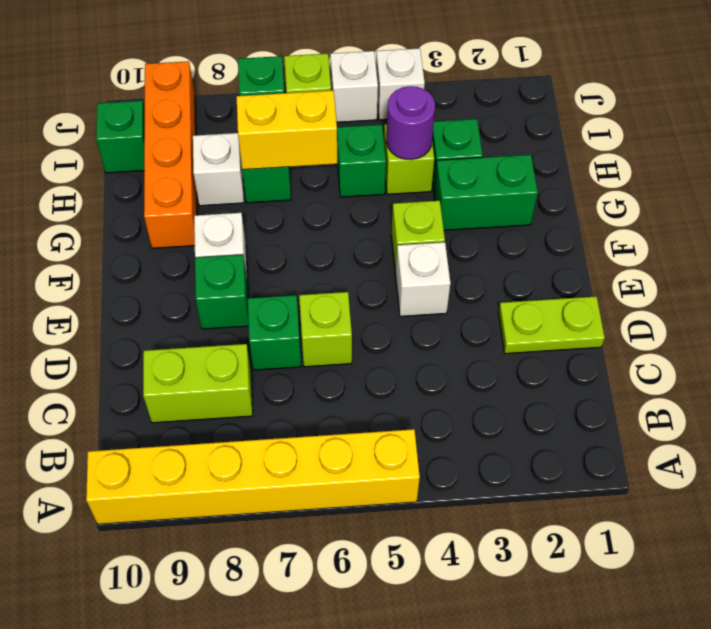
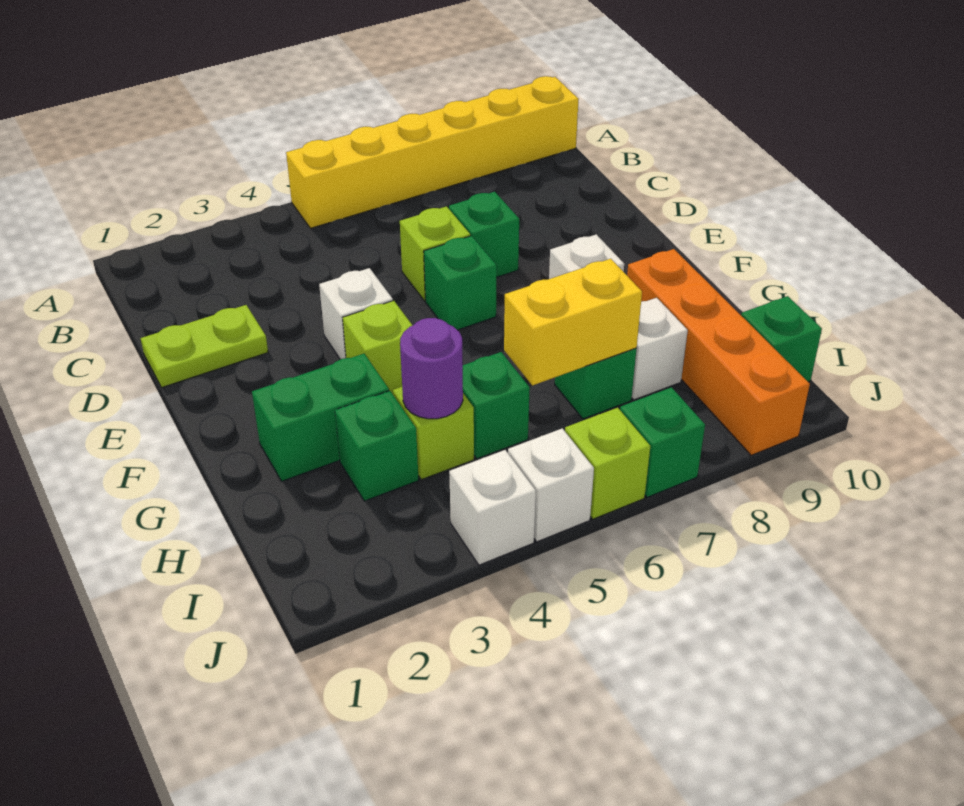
lime 1x2 brick [143,344,253,423] -> none
green 1x1 brick [195,255,249,329] -> green 1x1 brick moved to [424,236,497,330]

